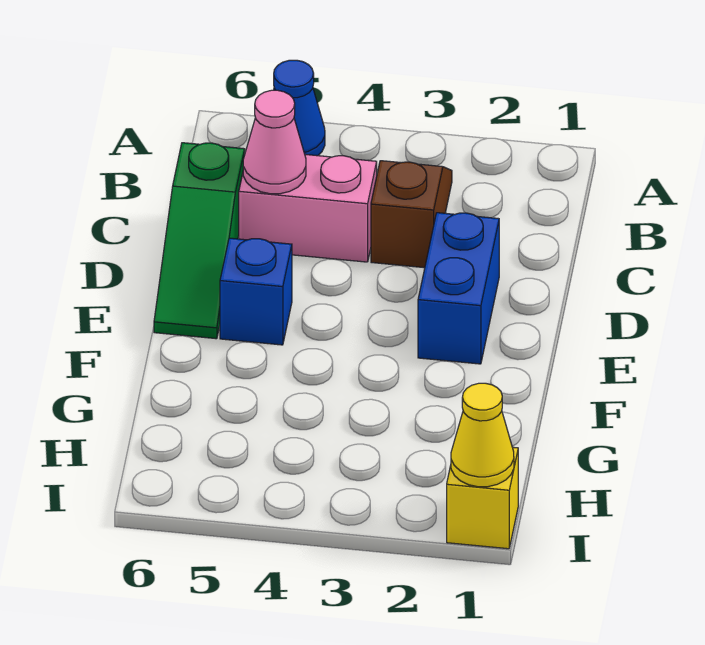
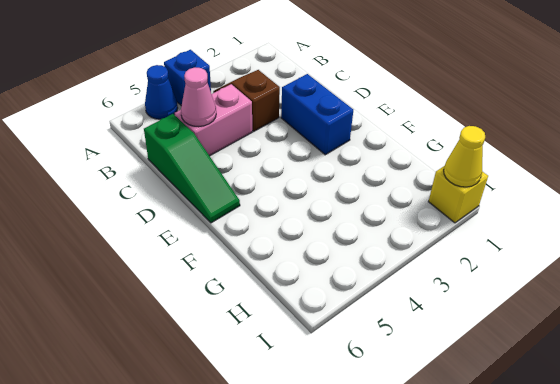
blue 1x1 brick [220,238,292,345] -> blue 1x1 brick moved to [164,50,211,106]

